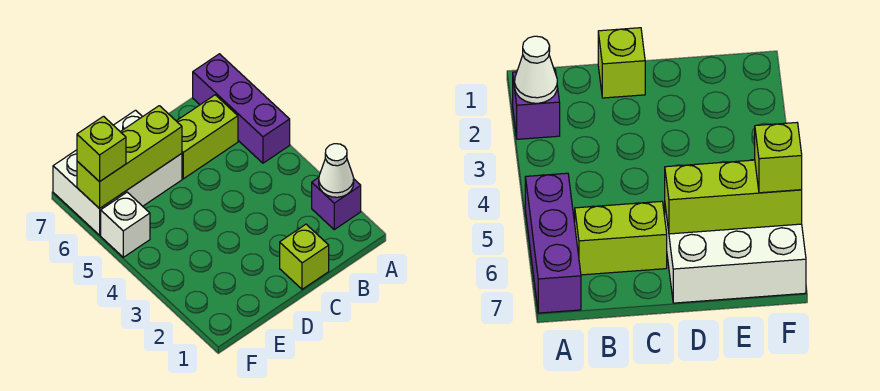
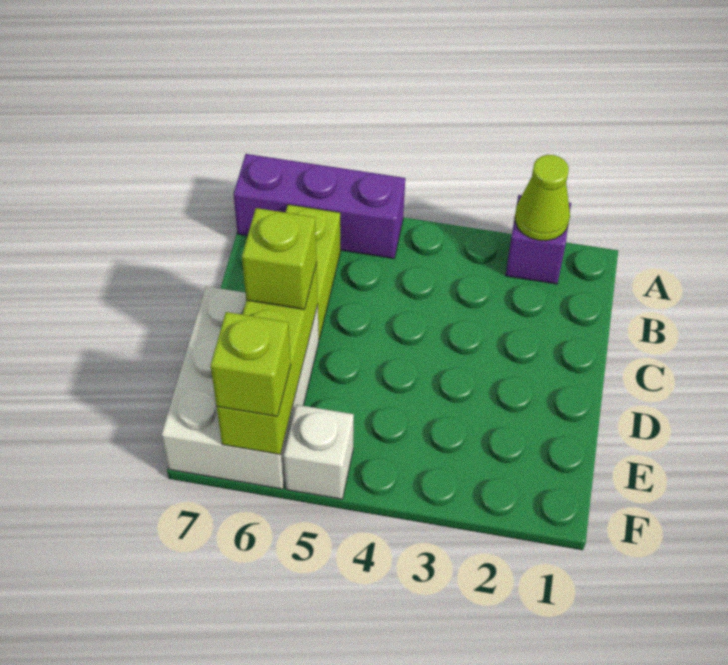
white 1x1 cone [319,144,354,197] -> lime 1x1 cone [515,155,570,241]
lime 1x1 brick [280,224,329,289] -> lime 1x1 brick moved to [242,208,317,310]

